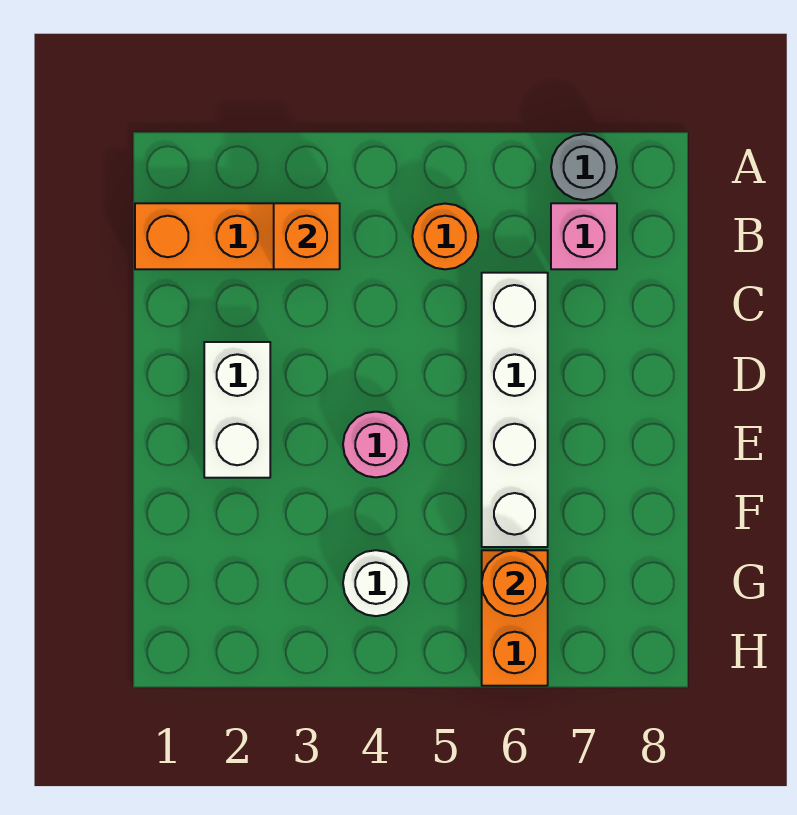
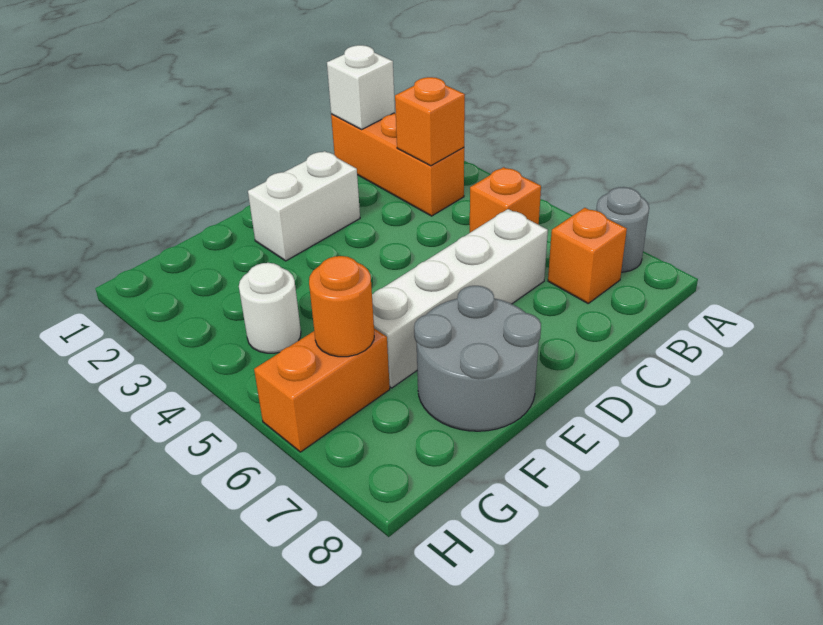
none -> white 1x1 brick [327,45,395,129]
orange 1x1 round brick [412,204,478,269] -> orange 1x1 brick [470,167,541,232]
pink 1x1 brick [551,203,617,269] -> orange 1x1 brick [548,208,627,303]
pink 1x1 round brick [343,412,409,477] -> none
none -> grey 2x2 round brick [414,286,541,431]

